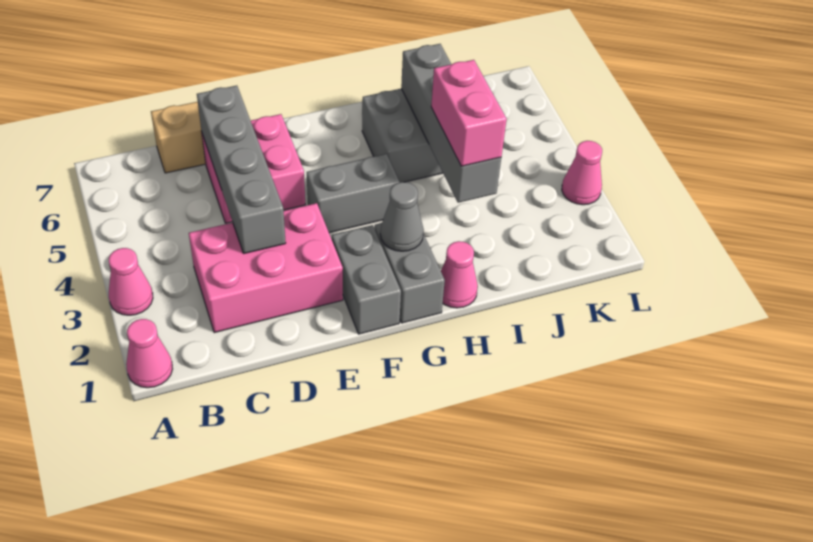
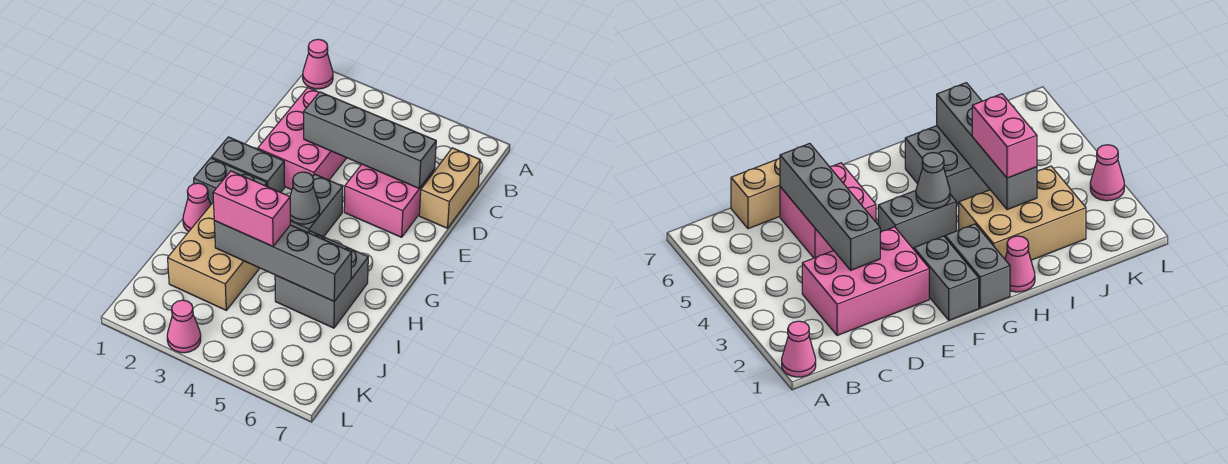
pink 1x1 cone [109,248,153,315] -> none
grey 1x1 cone [380,182,424,251] -> grey 1x1 cone moved to [290,172,320,224]
none -> tan 2x3 brick [168,202,260,310]

